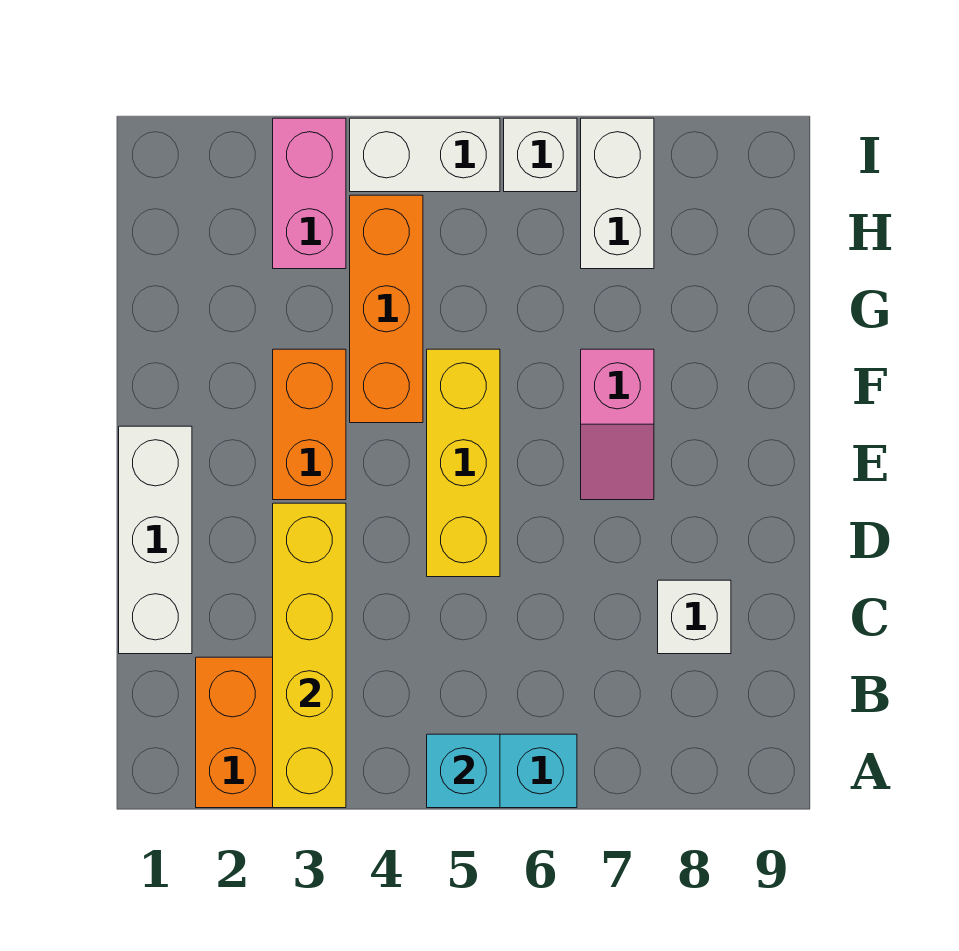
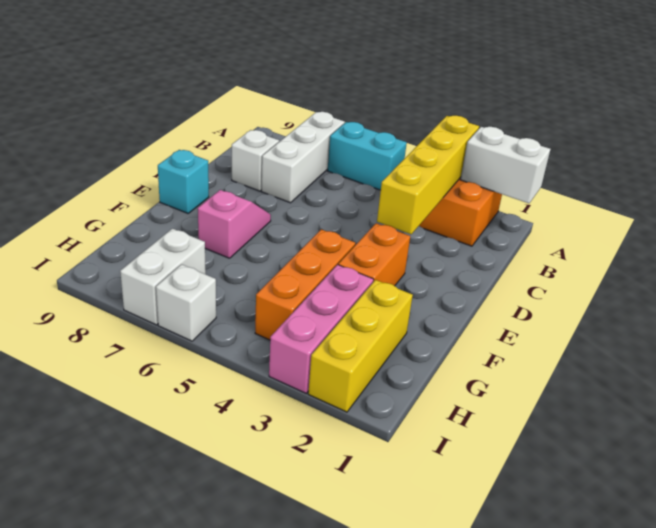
cyan 1x1 brick [427,734,500,808] -> cyan 1x1 brick moved to [158,150,209,213]
white 1x3 brick [119,426,192,654] -> white 1x3 brick moved to [261,112,345,203]
yellow 1x3 brick [427,349,500,577] -> yellow 1x3 brick moved to [308,280,413,412]
pink 1x2 brick [273,118,346,269] -> pink 1x3 brick [269,265,374,393]
white 1x2 brick [350,118,500,192] -> white 1x2 brick moved to [461,127,550,203]

